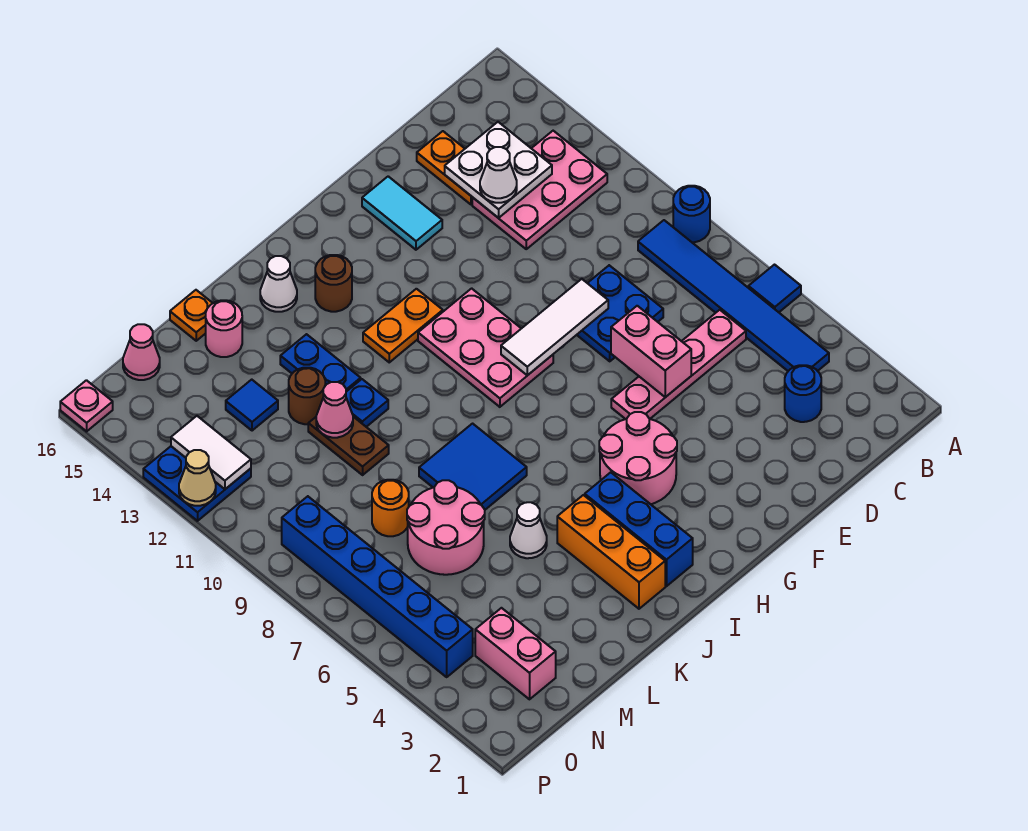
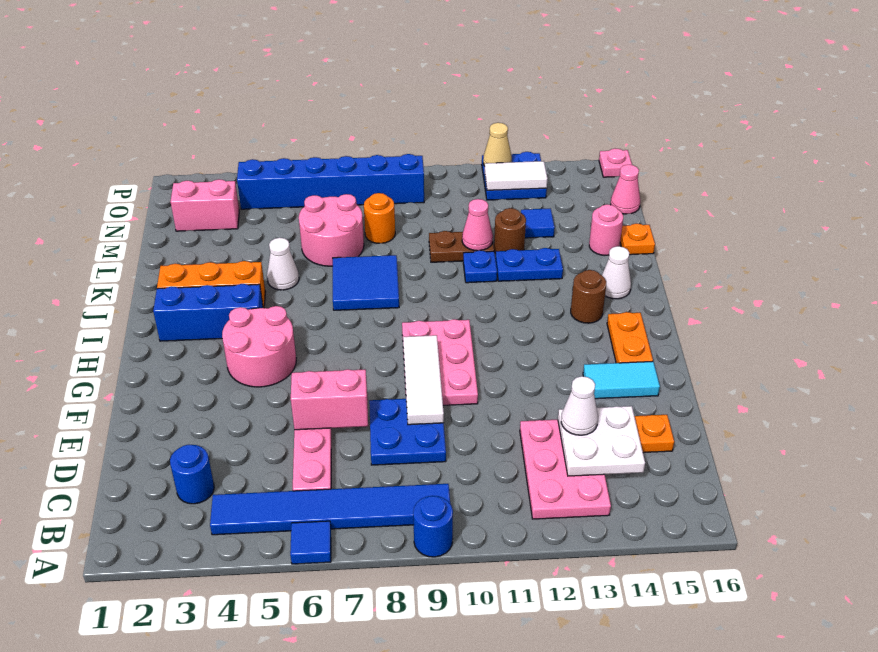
pink 2x3 plate [418,288,553,407] -> pink 2x3 plate turned to [402,319,478,405]
orange 1x2 plate [363,289,443,362] -> orange 1x2 plate moved to [607,312,653,363]

